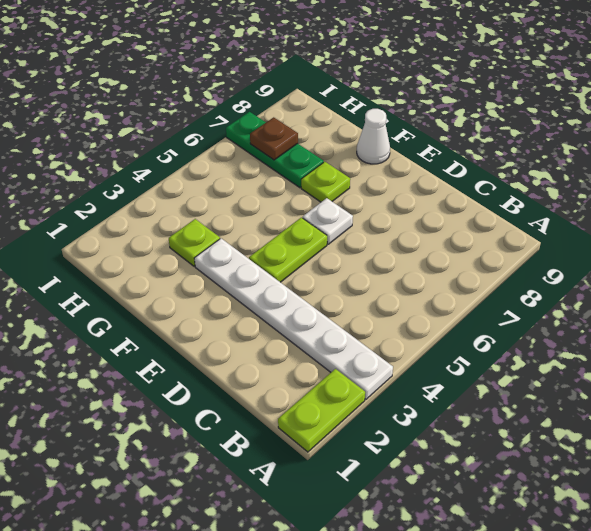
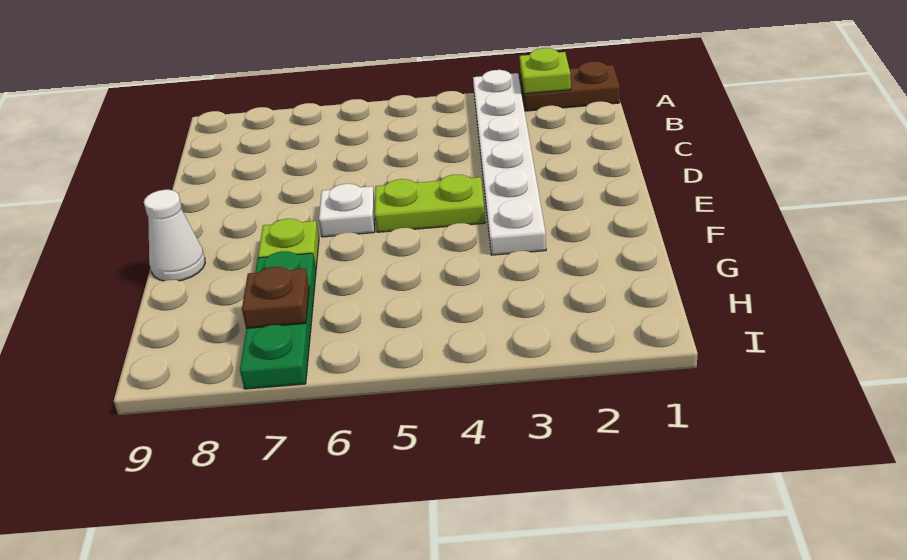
lime 1x2 plate [278,369,365,452] -> brown 1x2 plate [520,62,620,111]
lime 1x1 plate [169,219,220,266] -> lime 1x1 plate moved to [520,48,571,94]

